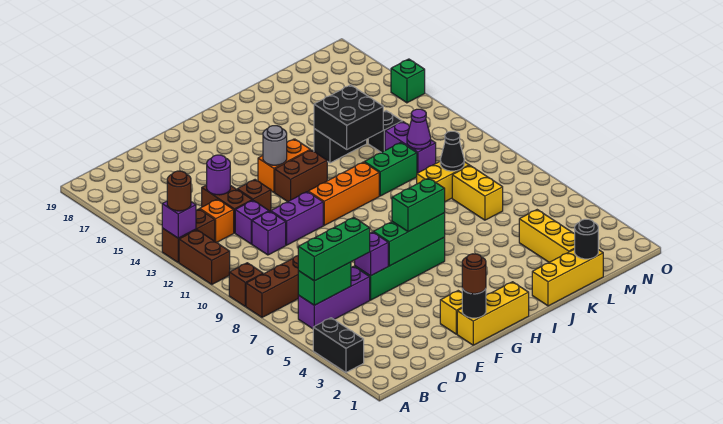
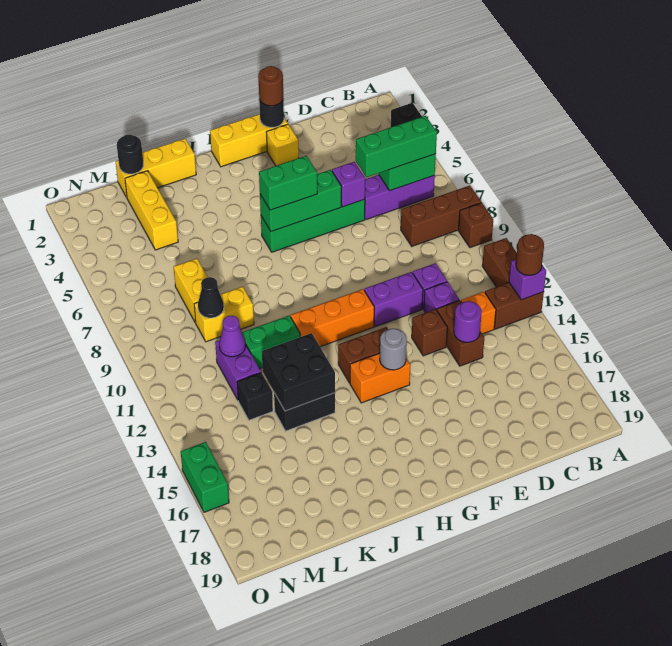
green 1x1 brick [391,59,425,103] -> green 1x2 brick [181,442,229,512]

